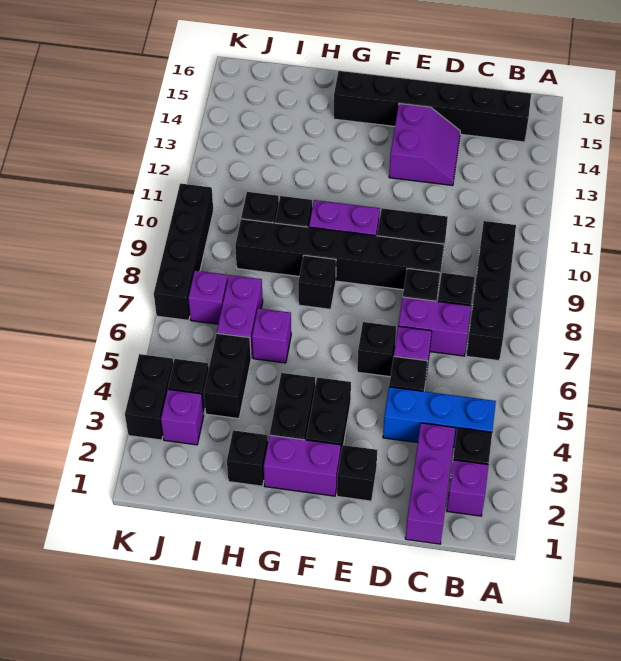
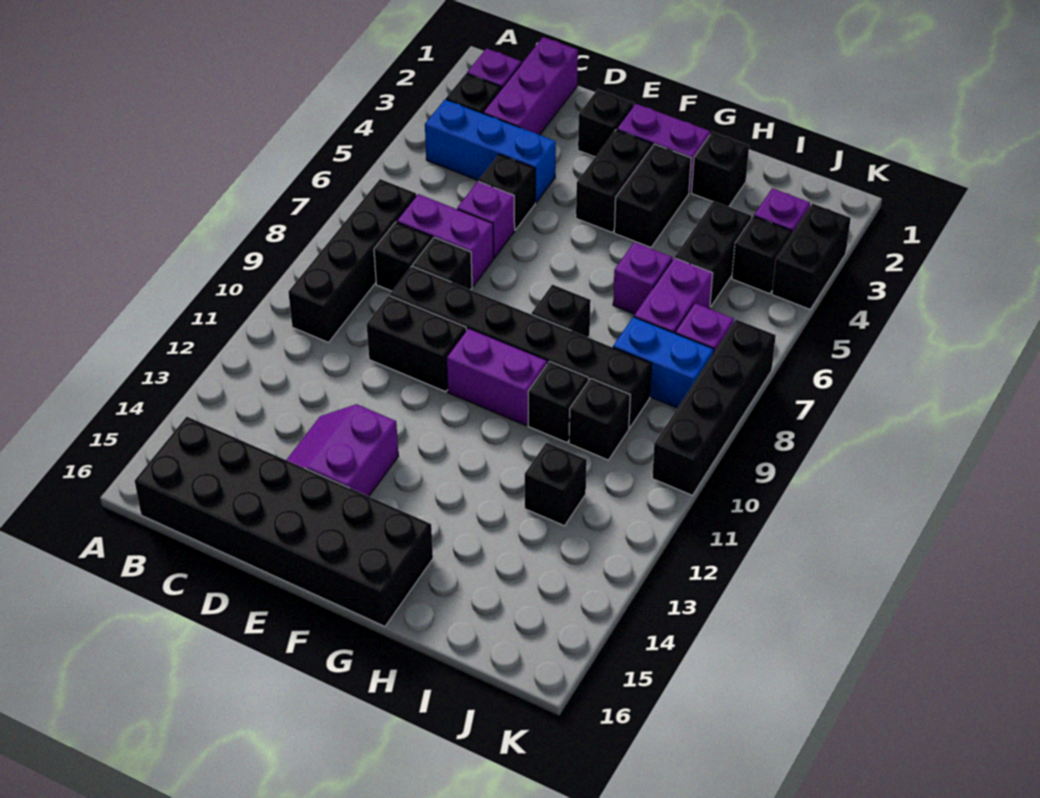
black 1x6 brick [334,71,531,142] -> black 2x6 brick [135,417,433,627]
black 1x1 brick [357,322,396,377] -> black 1x1 brick moved to [525,443,587,526]
none -> blue 1x2 brick [613,317,714,408]

